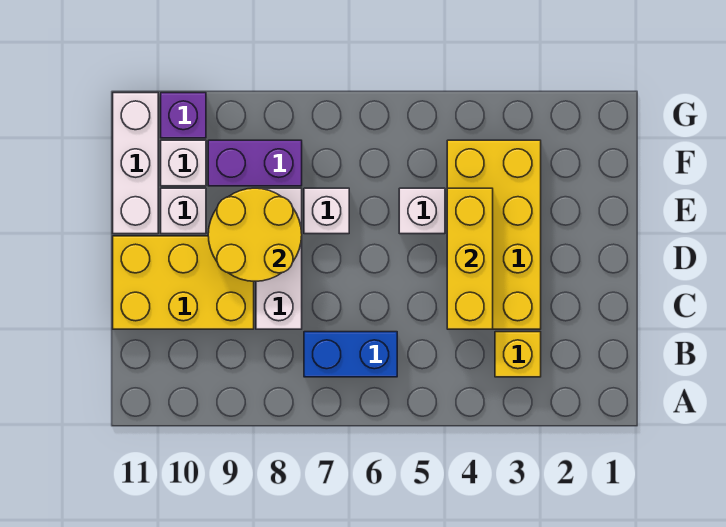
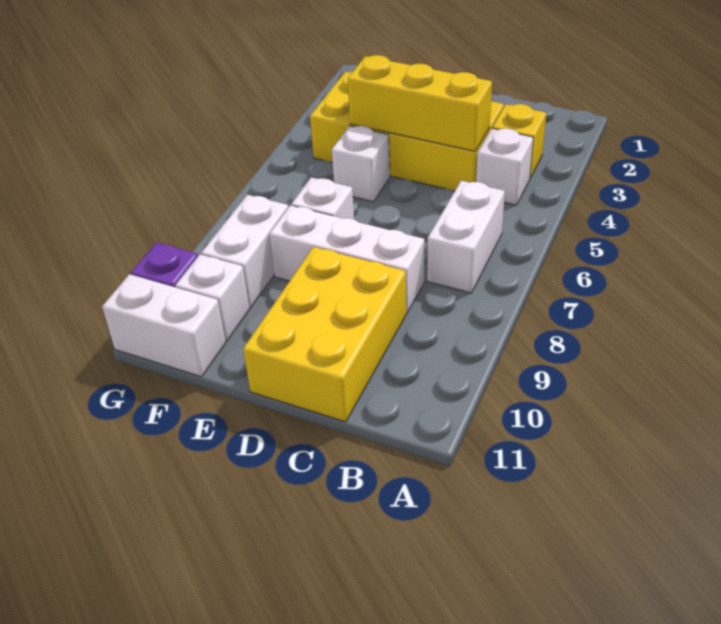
blue 1x2 brick [304,332,397,377] -> white 1x2 brick [427,181,505,293]
yellow 2x2 round brick [208,188,302,281] -> none
white 1x1 brick [161,188,206,234] -> white 1x1 brick moved to [476,128,533,205]
white 1x3 brick [113,93,158,234] -> white 1x2 brick [102,274,226,377]
purple 1x2 brick [208,140,302,186] -> white 1x2 brick [201,195,289,308]

